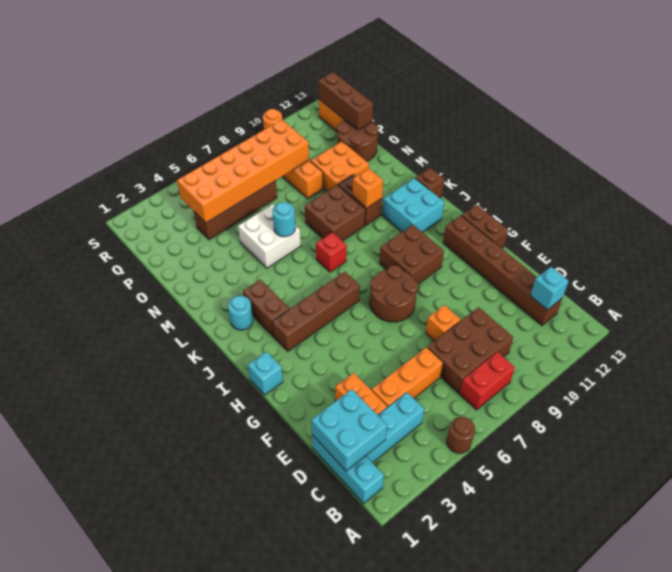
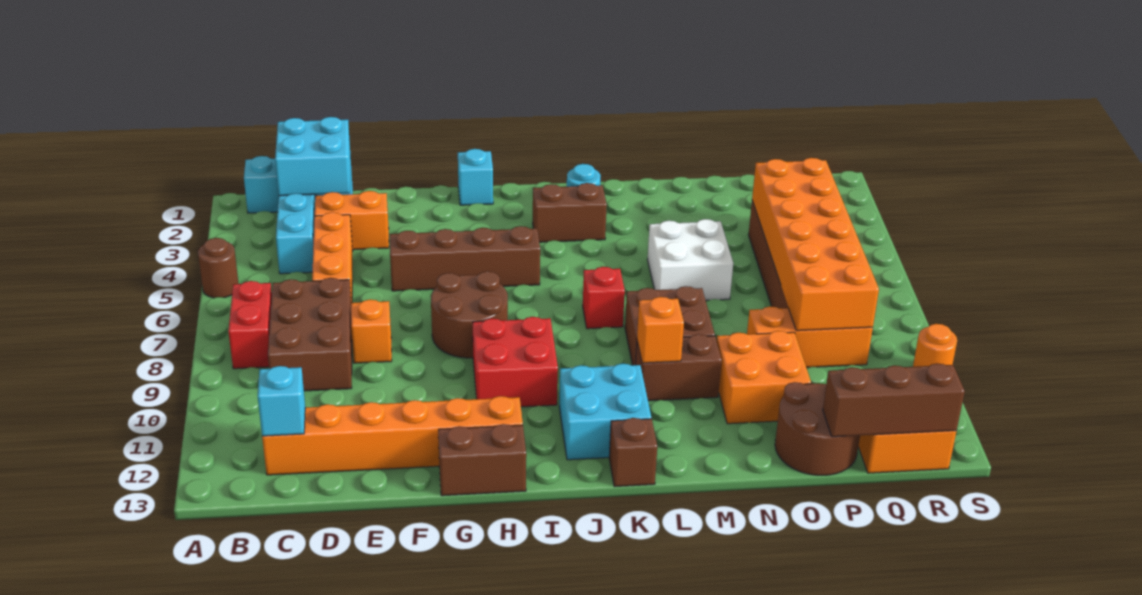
brown 1x6 brick [443,216,562,326] -> orange 1x6 brick [262,396,523,475]
brown 2x2 brick [379,225,444,284] -> red 2x2 brick [473,317,558,407]
brown 1x4 brick [272,272,360,351] -> brown 1x4 brick turned to [390,226,540,291]
cyan 1x1 round brick [272,202,295,237] -> none

